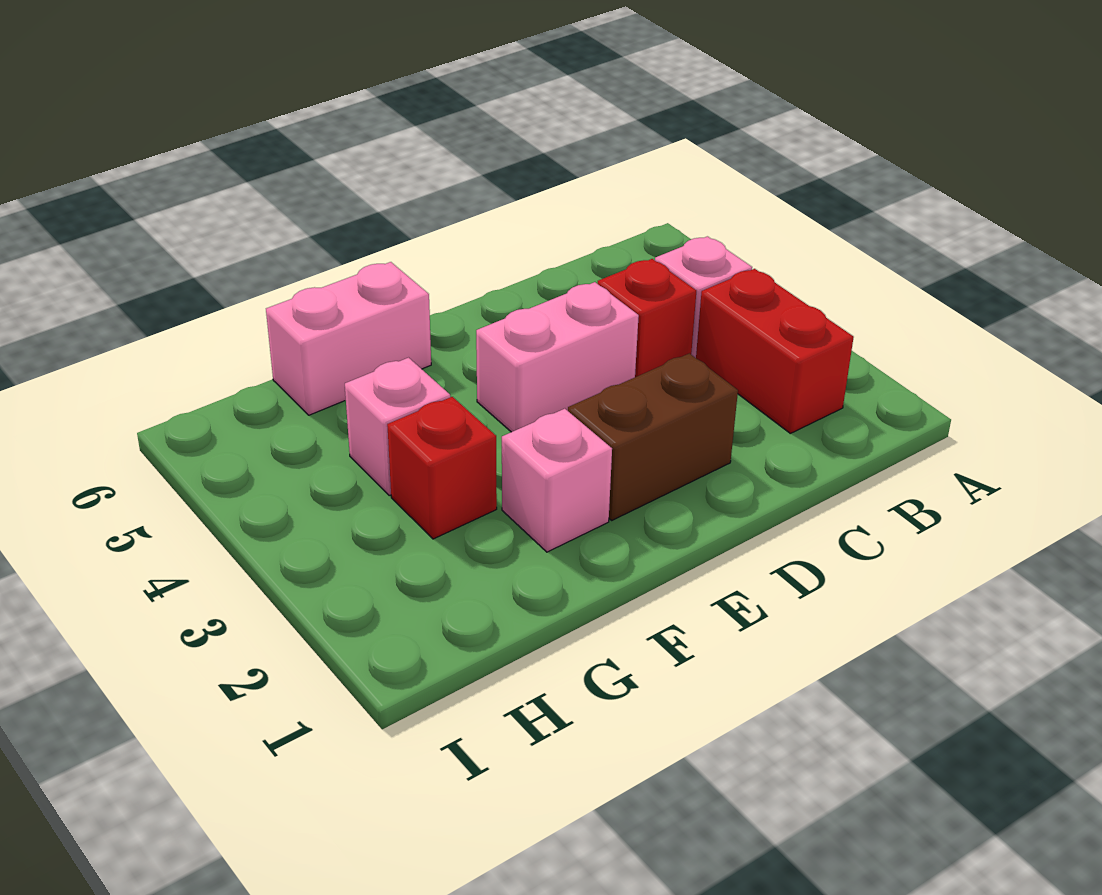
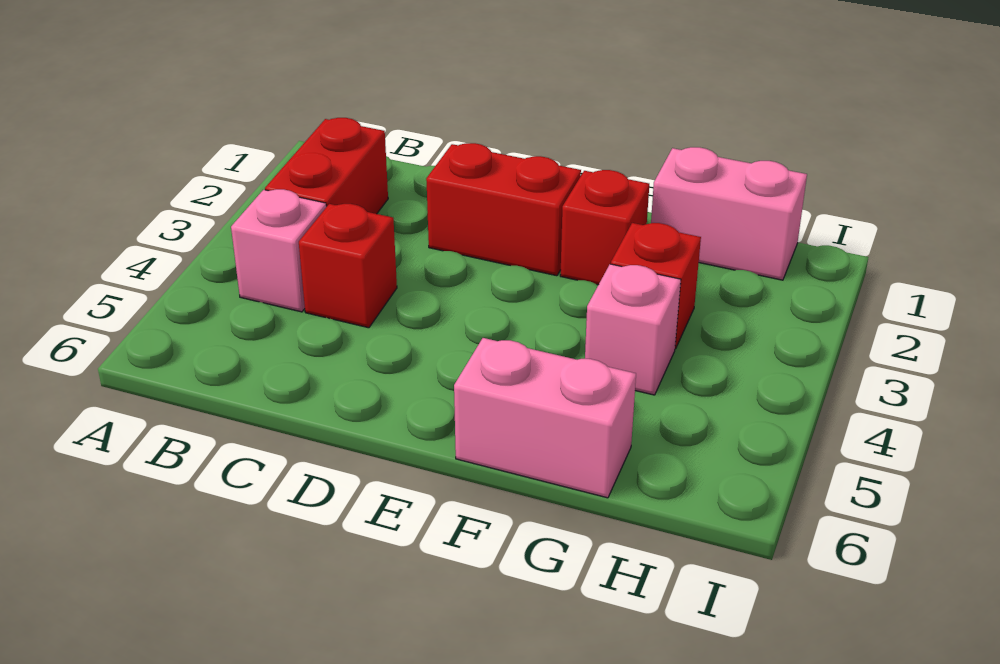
brown 1x2 brick [568,353,738,520] -> red 1x2 brick [426,143,581,276]
pink 1x2 brick [476,282,639,432] -> pink 1x2 brick moved to [651,147,807,280]
pink 1x1 brick [502,409,612,552] -> red 1x1 brick [560,170,649,285]

